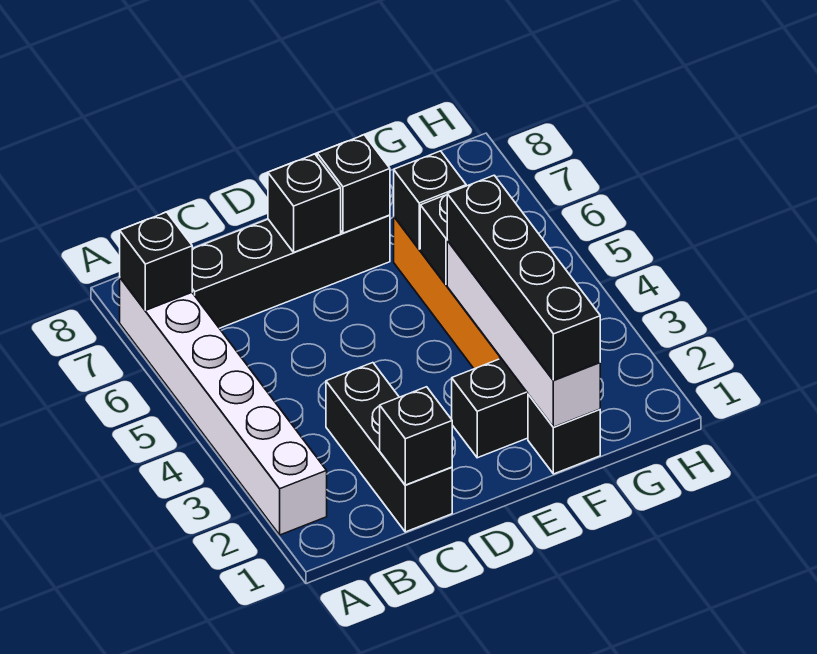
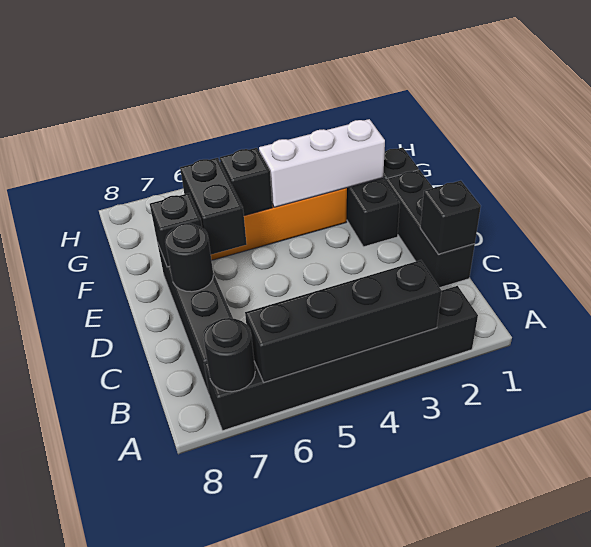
white 1x6 brick [120,278,327,535] -> black 1x6 brick [204,286,478,430]
black 1x1 brick [120,212,192,310] -> black 1x1 round brick [203,318,255,392]
black 1x3 brick [326,363,452,532] -> black 1x3 brick turned to [386,170,475,287]
black 1x1 brick [268,154,341,252] -> black 1x1 round brick [165,223,213,292]
white 1x4 brick [447,241,600,427] -> white 1x3 brick [259,119,385,207]
black 1x4 brick [447,175,600,380] -> black 1x4 brick moved to [245,260,441,382]
black 1x1 brick [394,151,466,249] -> black 1x2 brick [180,158,247,255]

